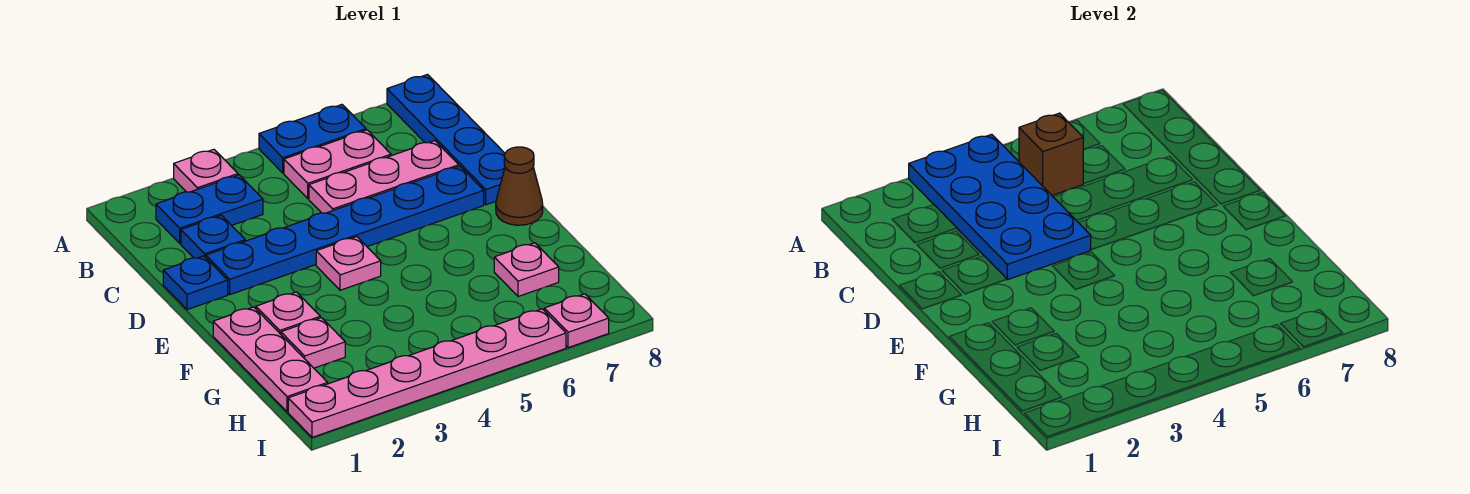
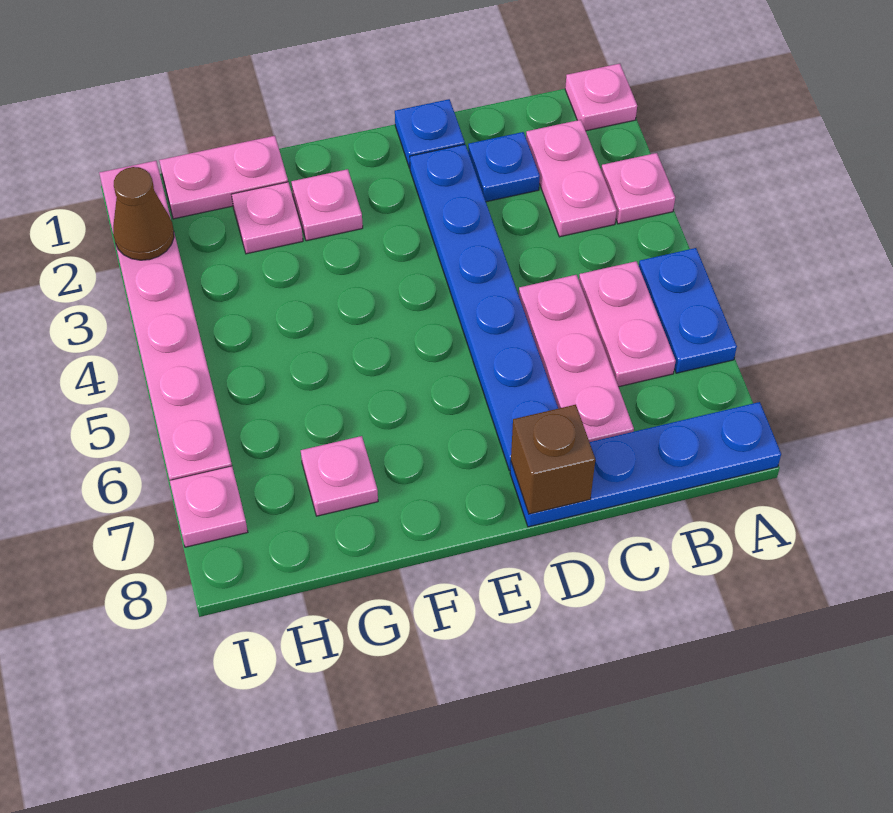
blue 2x4 plate [909,134,1091,280] -> none
blue 1x2 plate [156,175,263,243] -> pink 1x2 plate [526,120,617,237]
brown 1x1 brick [1019,113,1083,195] -> brown 1x1 brick moved to [511,405,595,514]
pink 1x1 plate [316,237,381,290] -> pink 1x1 plate moved to [565,64,637,131]
brown 1x1 cone [496,147,543,225] -> brown 1x1 cone moved to [113,167,174,260]
pink 1x3 plate [213,307,328,412] -> pink 1x2 plate [159,136,288,219]

